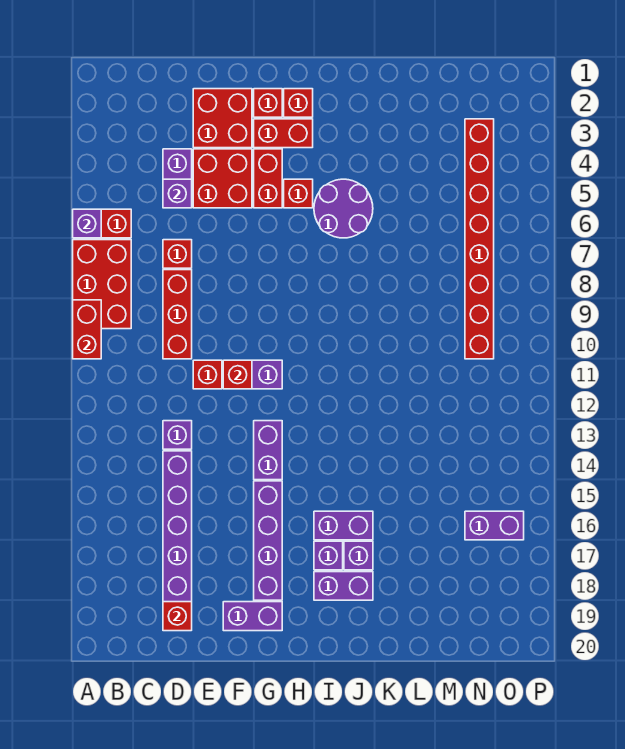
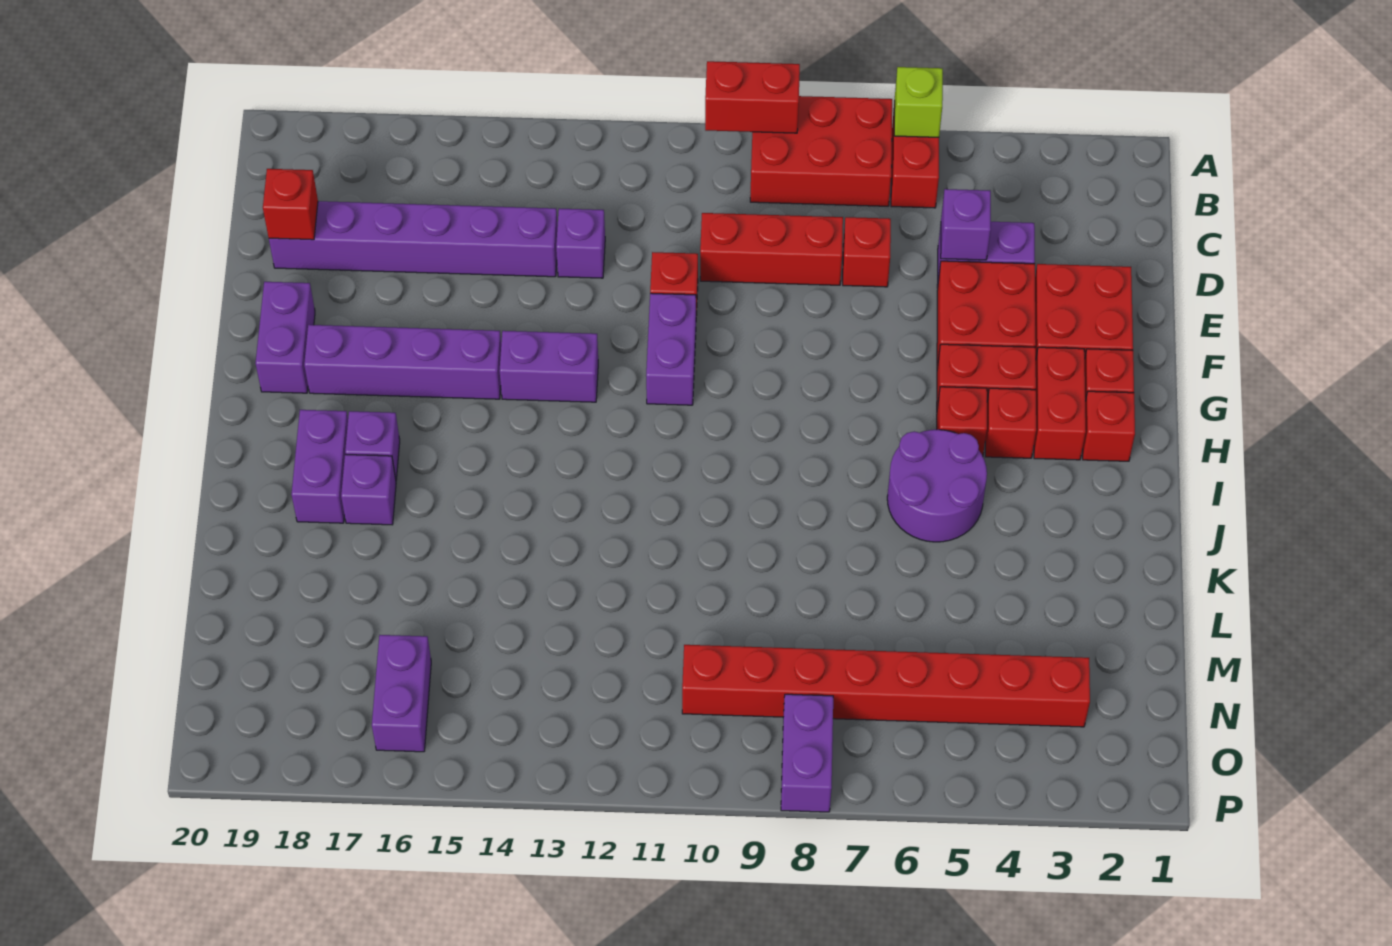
purple 1x1 brick [73,209,101,238] -> lime 1x1 brick [894,67,943,137]
red 1x1 brick [223,360,252,389] -> red 1x1 brick moved to [985,388,1036,458]
purple 1x2 brick [314,511,373,540] -> purple 1x2 brick moved to [781,694,833,812]

